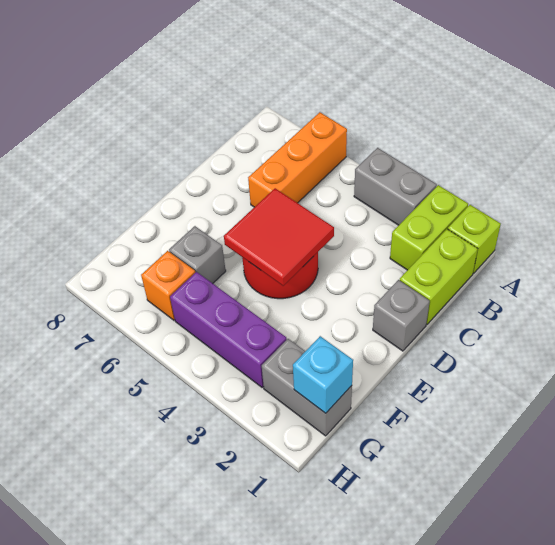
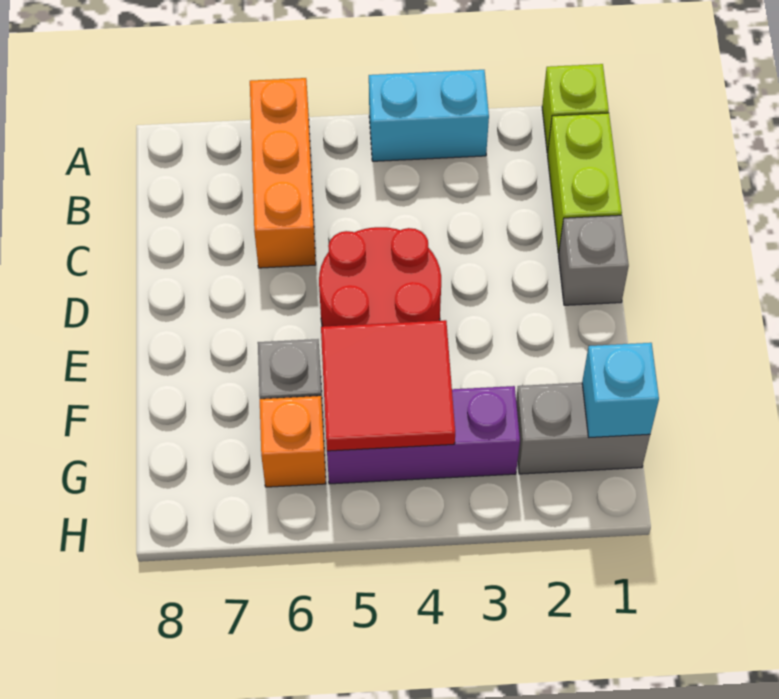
lime 1x2 brick [390,185,468,270] -> none
grey 1x2 brick [354,148,437,225] -> cyan 1x2 brick [369,70,489,161]
red 2x2 tile [224,188,334,286] -> red 2x2 tile moved to [321,320,455,451]

